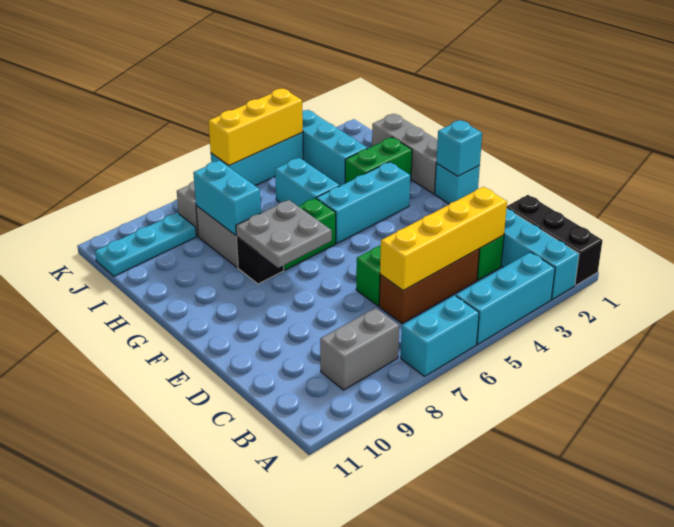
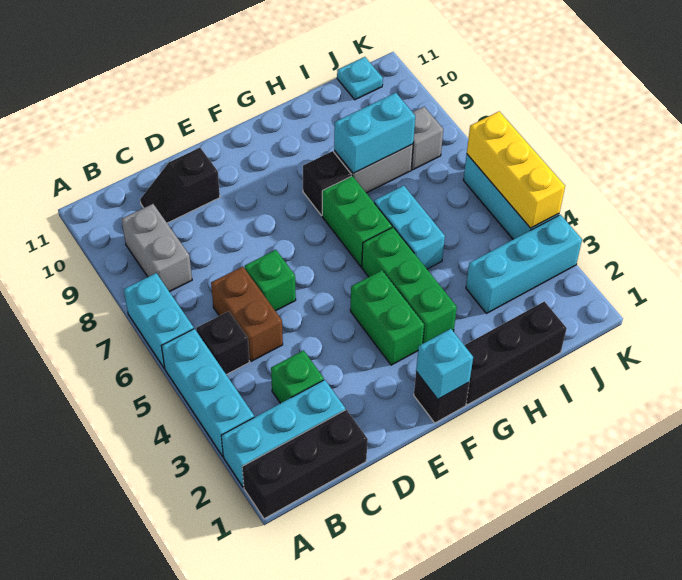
none -> black 1x1 brick [196,311,250,375]
yellow 1x4 brick [380,187,507,291] -> none
brown 1x3 brick [379,249,479,324] -> brown 1x2 brick [211,267,283,361]
none -> black 1x2 slope [140,148,220,223]
cyan 1x1 brick [435,164,480,204] -> black 1x1 brick [414,372,469,423]
grey 2x2 plate [236,200,332,268] -> none
grey 1x3 brick [372,114,438,194] -> black 1x3 brick [464,301,567,405]
cyan 1x3 brick [316,162,410,243] -> green 1x3 brick [362,227,457,344]
green 1x2 brick [345,137,412,183] -> green 1x2 brick moved to [350,270,424,365]
cyan 1x2 brick [275,158,340,206] -> cyan 1x2 brick turned to [374,186,445,269]
cyan 1x3 plate [95,213,196,276] -> cyan 1x1 plate [337,57,383,100]

